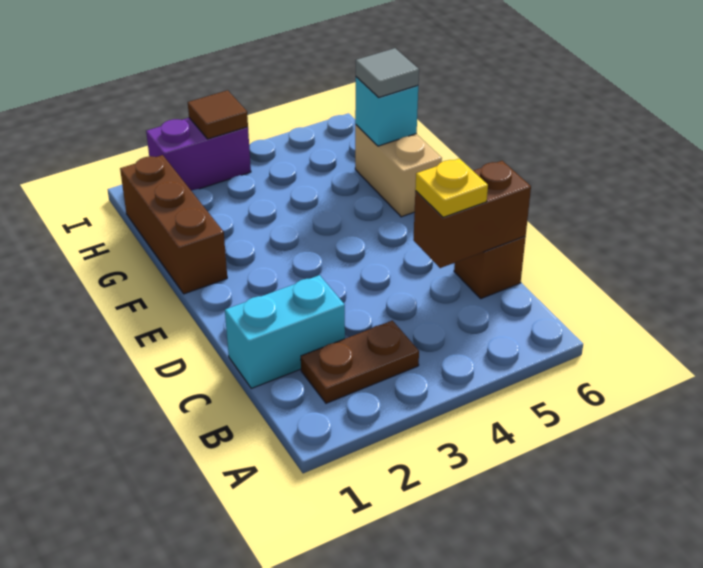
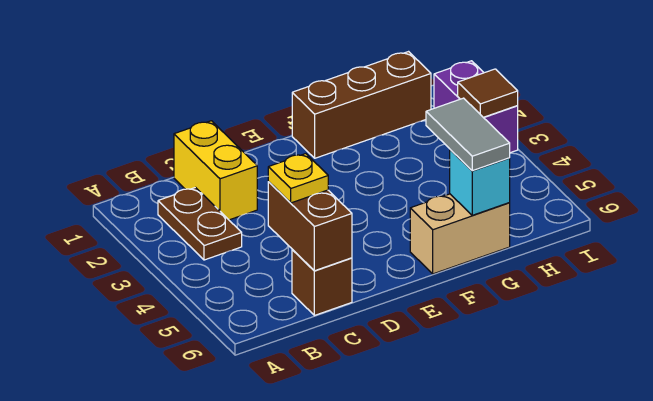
cyan 1x2 brick [225,275,345,388] -> yellow 1x2 brick [174,121,257,220]
grey 1x1 tile [356,48,419,98] -> grey 1x2 tile [426,98,510,171]

